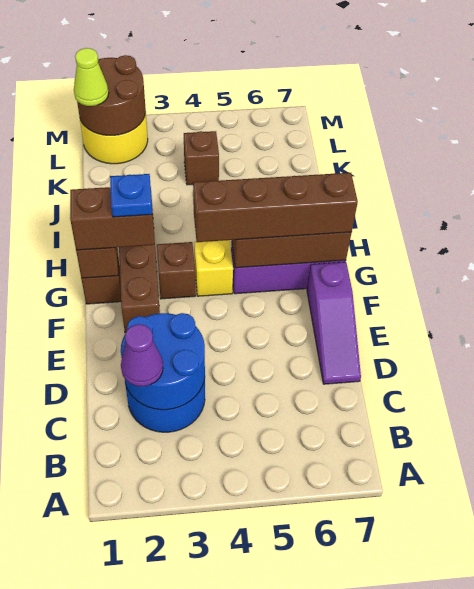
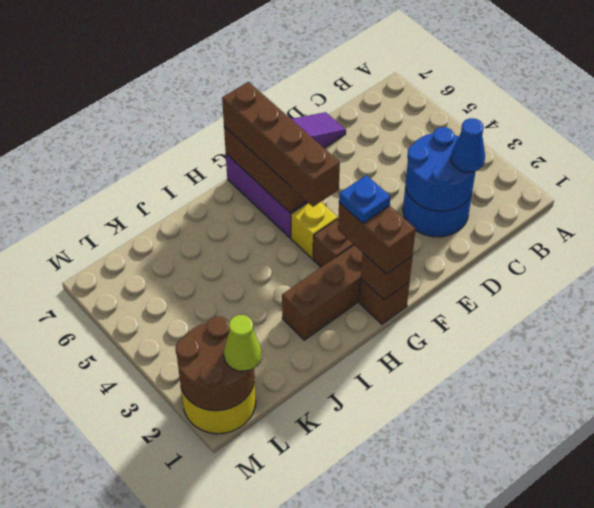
purple 1x1 cone [121,324,163,386] -> blue 1x1 cone [451,118,485,172]
brown 1x1 brick [184,131,219,185] -> none

